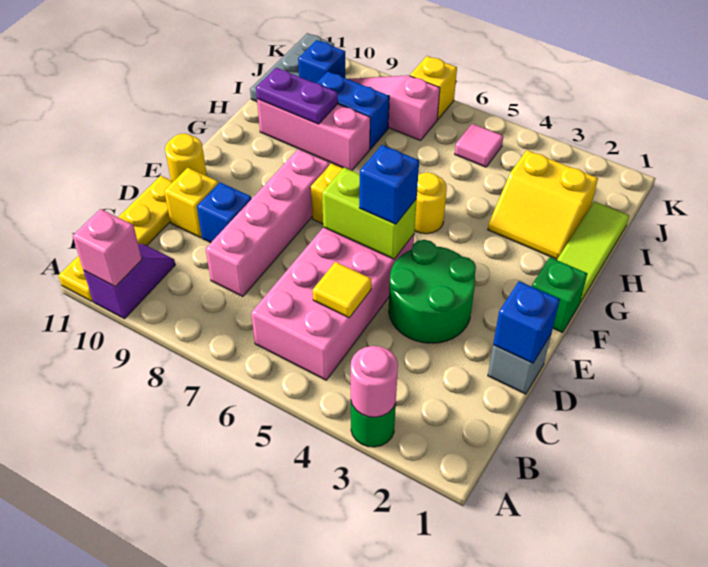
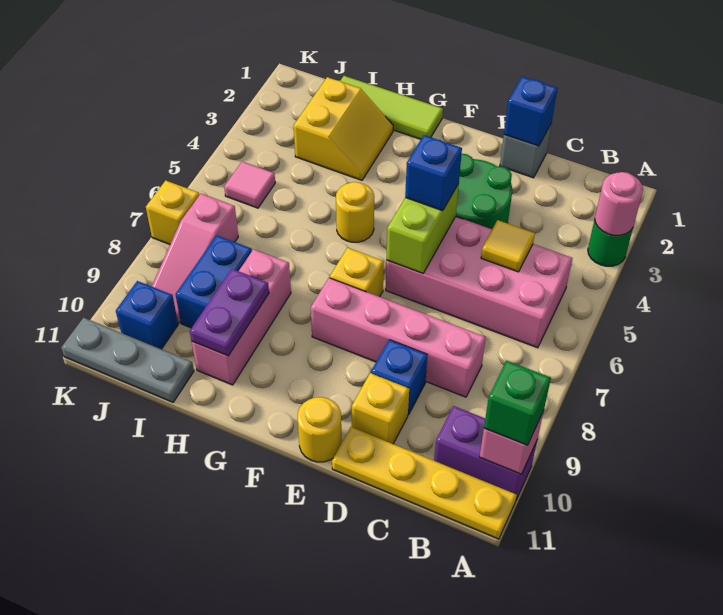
purple 1x2 slope [84,244,175,319] -> purple 1x2 brick [434,406,537,500]
green 1x1 brick [532,257,588,332] -> green 1x1 brick moved to [484,361,551,445]

